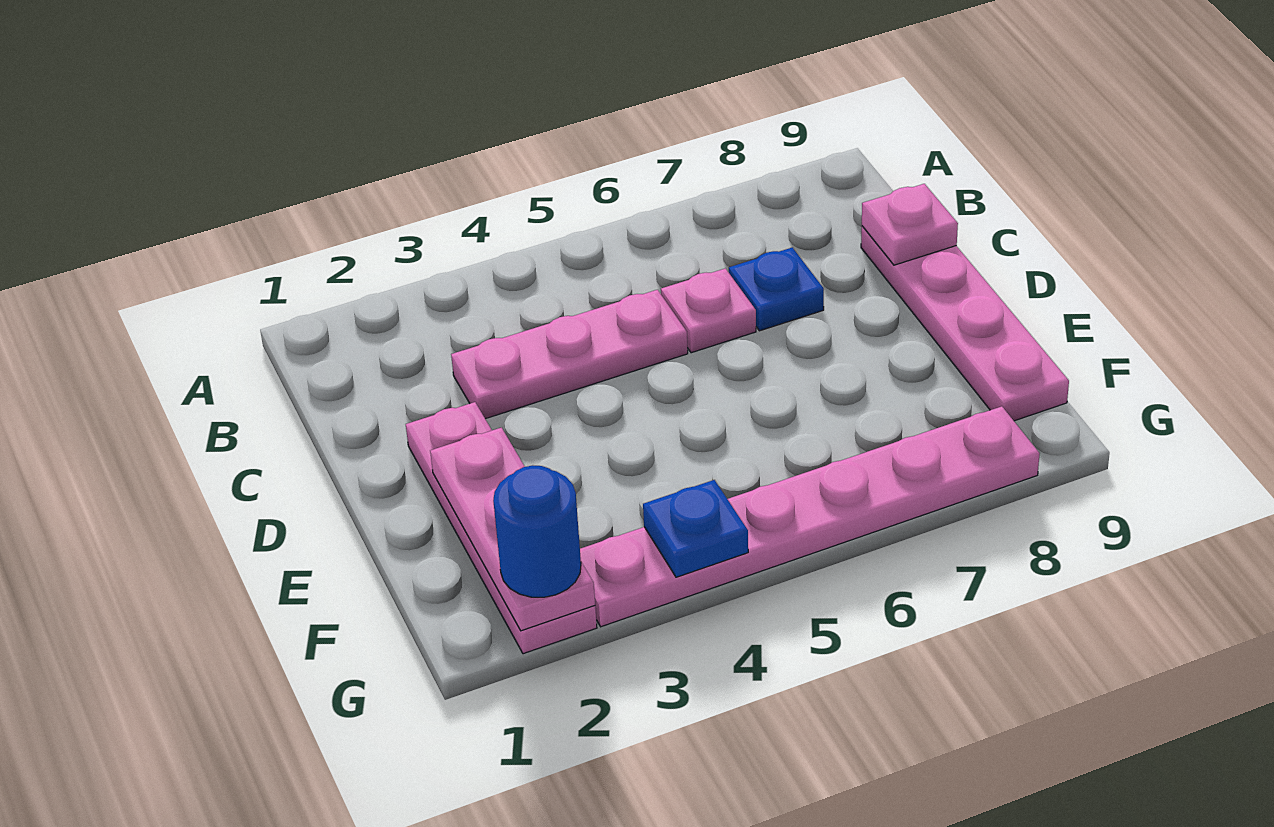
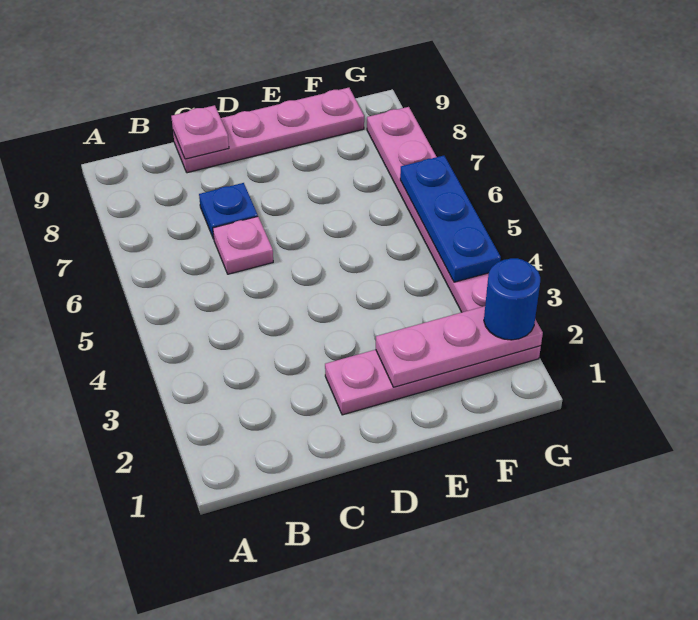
pink 1x3 plate [451,290,688,419] -> none
blue 1x1 plate [643,480,748,577] -> blue 1x3 plate [400,156,501,282]

